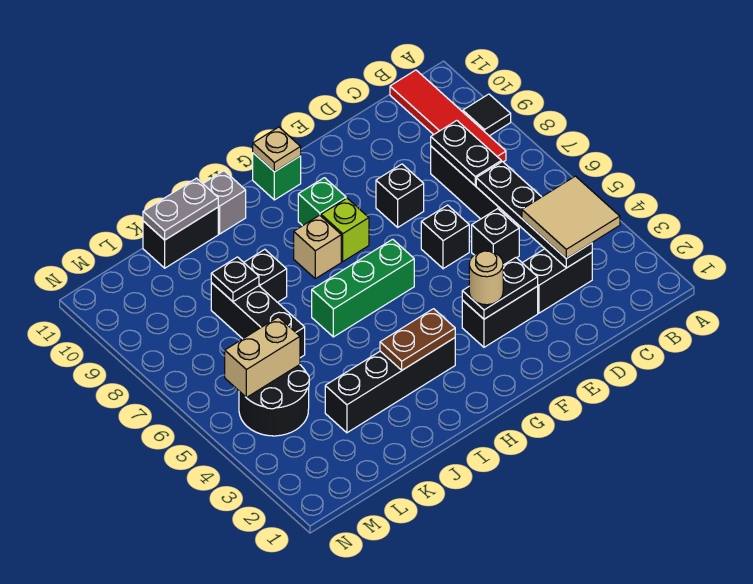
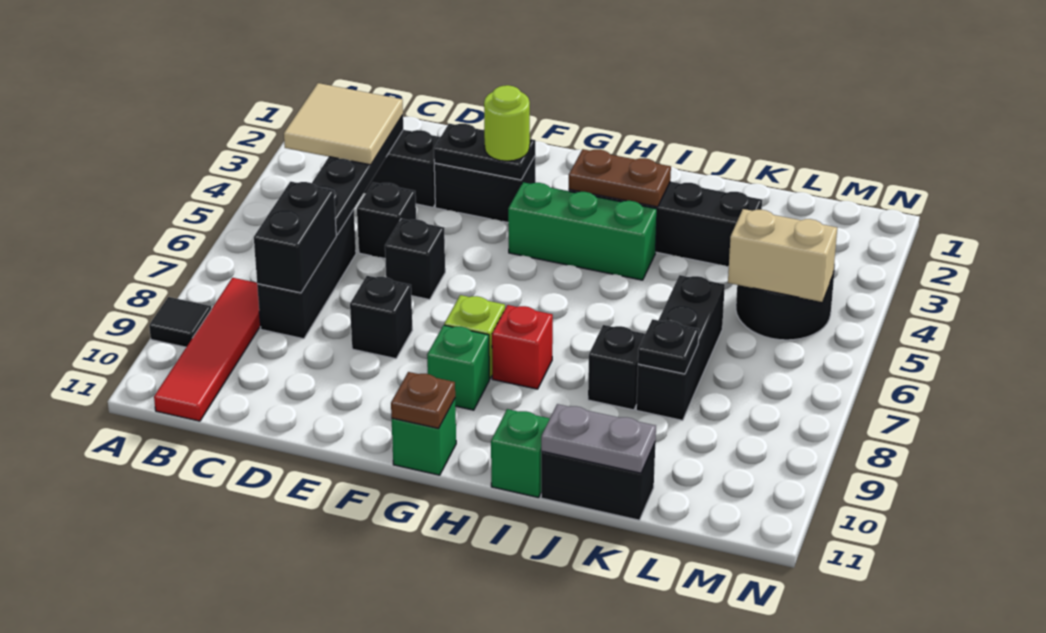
black 1x2 plate [431,121,501,185] -> black 1x2 brick [254,182,336,293]
tan 1x1 round brick [469,251,503,305] -> lime 1x1 round brick [484,85,530,161]
green 1x3 brick [312,239,414,337] -> green 1x3 brick moved to [508,182,657,280]
tan 1x1 plate [253,127,301,172] -> brown 1x1 plate [391,372,455,428]
tan 1x1 brick [294,215,341,279] -> red 1x1 brick [492,305,553,389]
grey 1x1 brick [203,171,246,234] -> green 1x1 brick [491,409,550,498]

